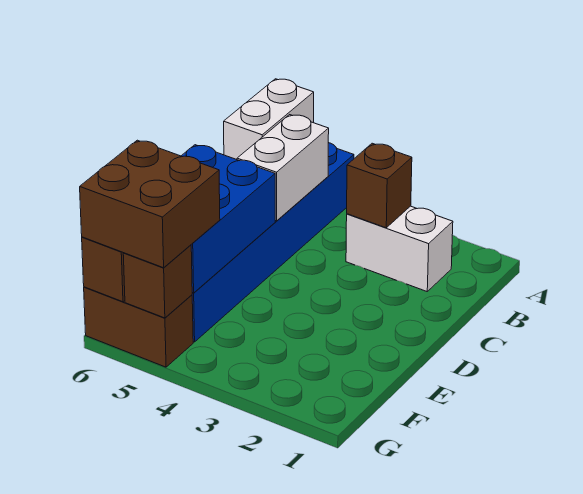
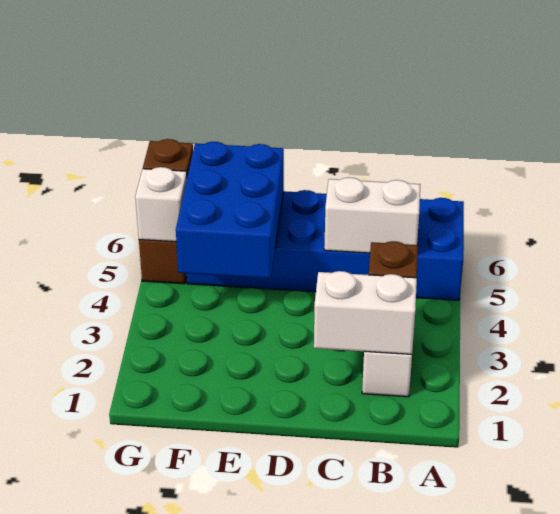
white 1x2 brick [224,79,314,160] -> white 1x2 brick moved to [314,271,417,354]
blue 2x3 brick [182,145,275,293] -> blue 2x3 brick turned to [176,142,284,278]
brown 2x2 brick [80,140,220,268] -> none
brown 1x1 brick [123,245,192,318] -> white 1x1 brick [135,167,187,242]

